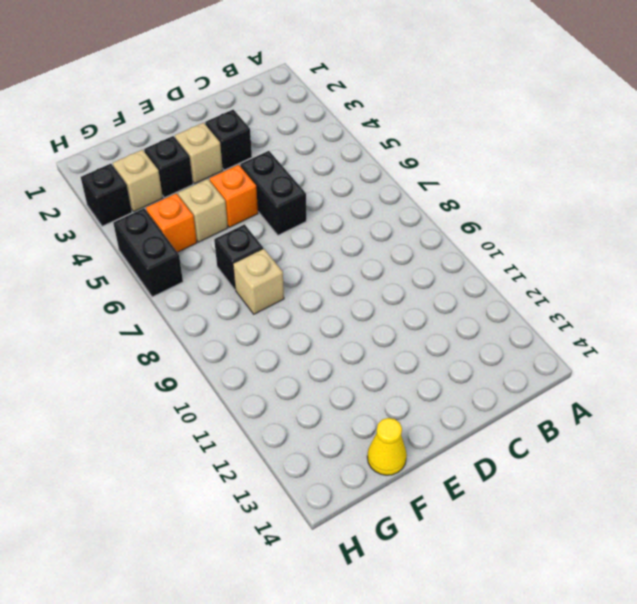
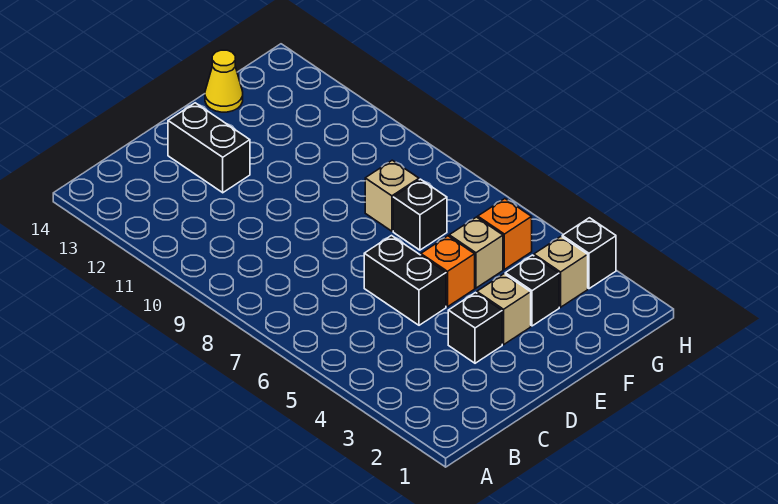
black 1x2 brick [113,208,183,297] -> black 1x2 brick moved to [168,103,250,193]

